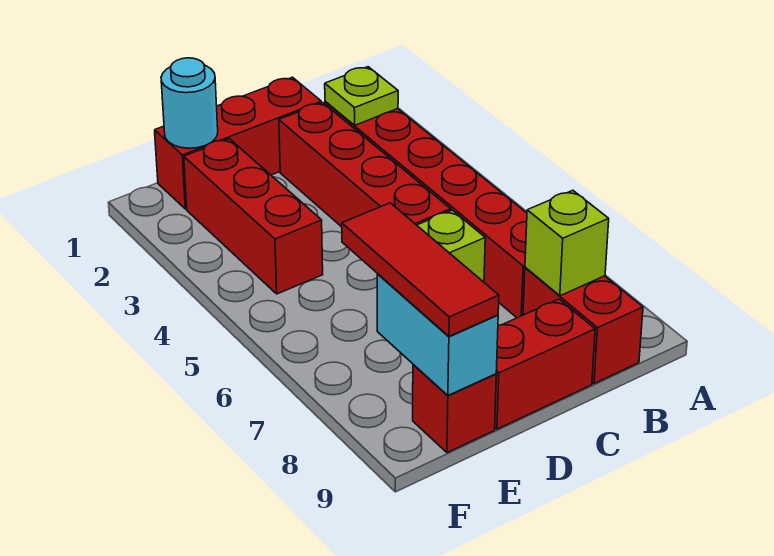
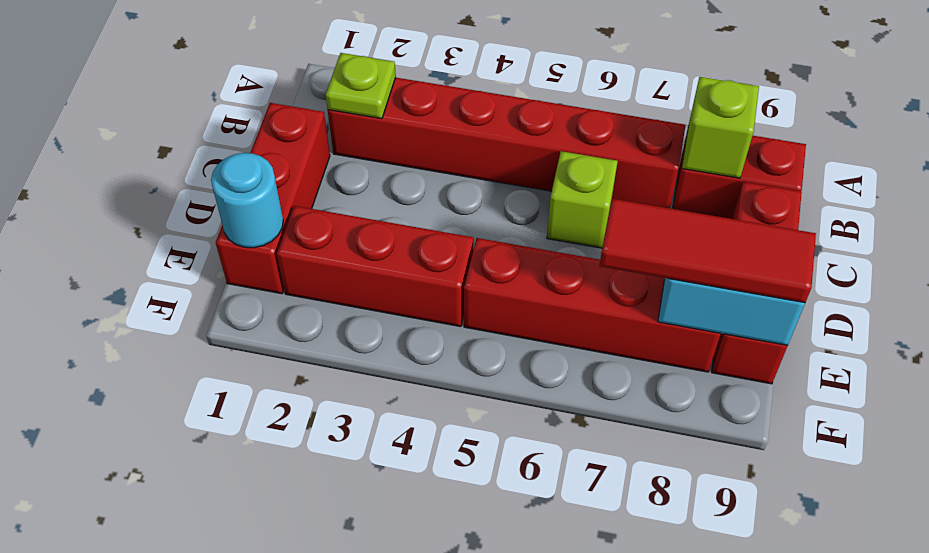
red 1x4 brick [279,103,451,227] -> red 1x4 brick moved to [464,238,721,372]

